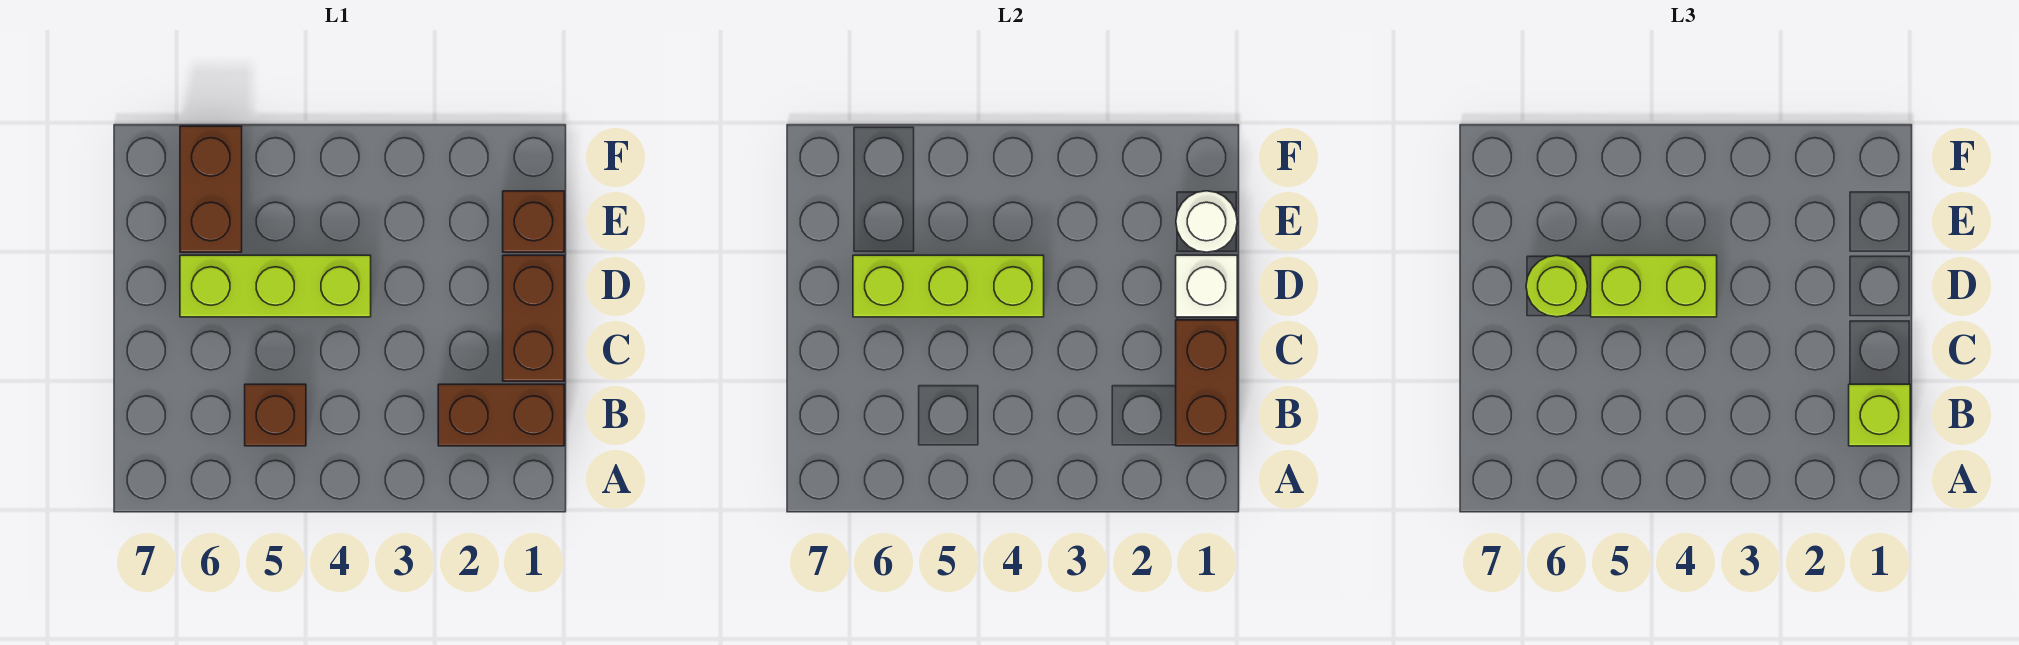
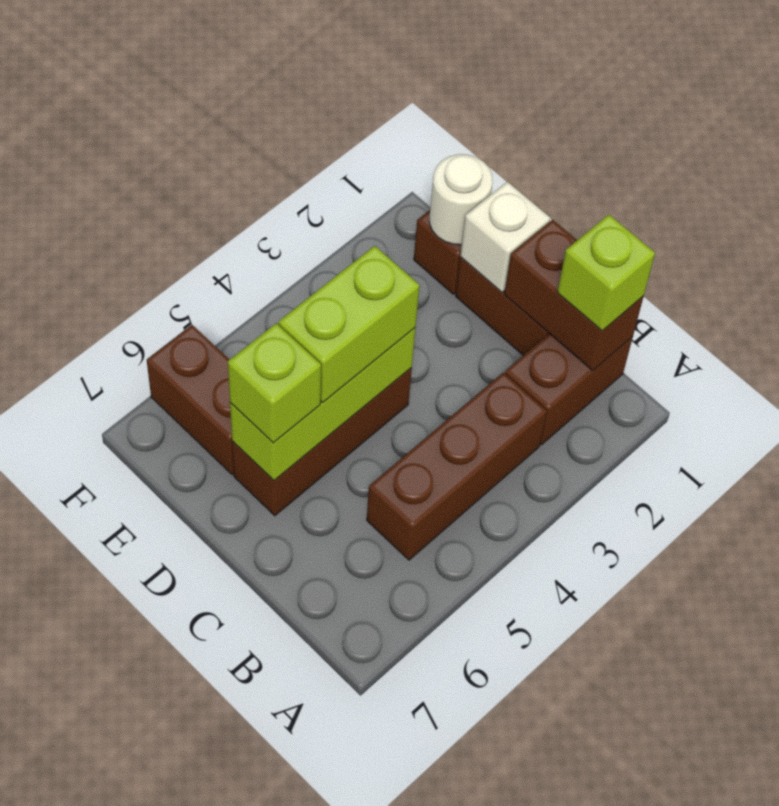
brown 1x1 brick [245,384,306,446] -> brown 1x3 brick [367,372,547,560]
lime 1x3 brick [180,255,371,317] -> brown 1x3 brick [232,368,412,516]
lime 1x1 round brick [1526,255,1588,317] -> lime 1x1 brick [228,323,321,443]

